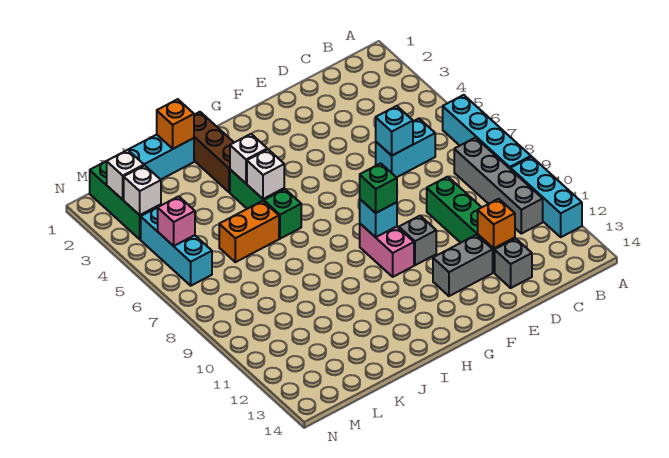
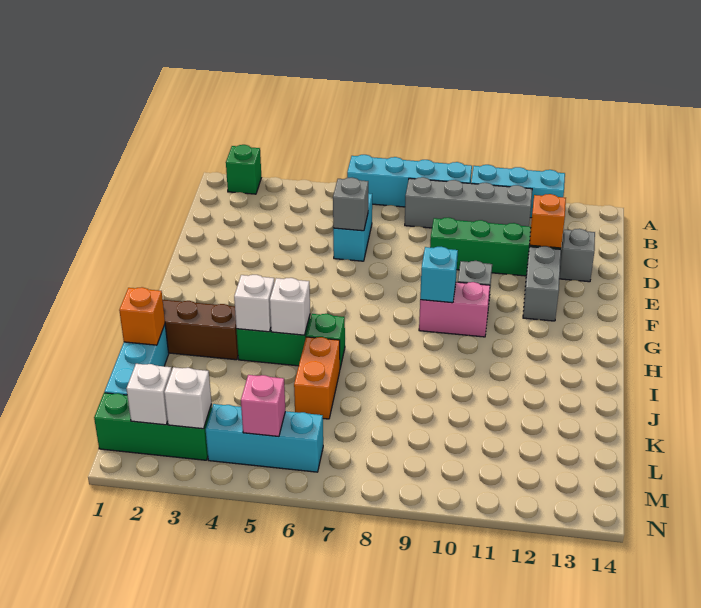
cyan 1x1 brick [376,106,413,156] -> grey 1x1 brick [333,178,368,231]
green 1x1 brick [360,163,397,213] -> green 1x1 brick moved to [226,145,262,194]

